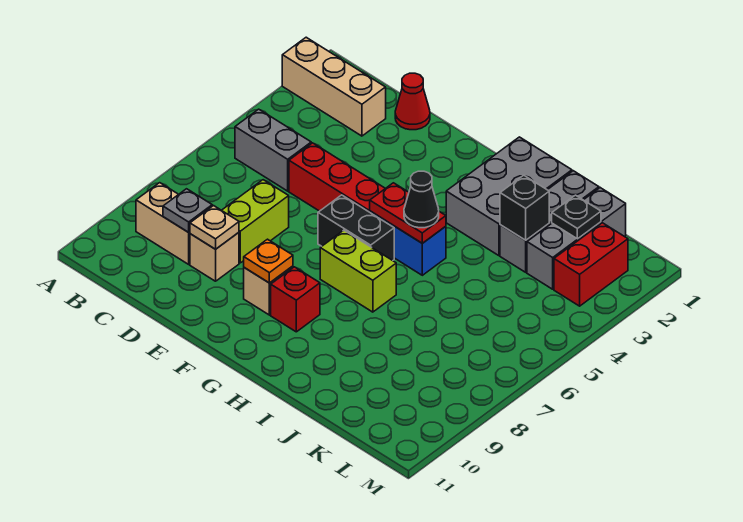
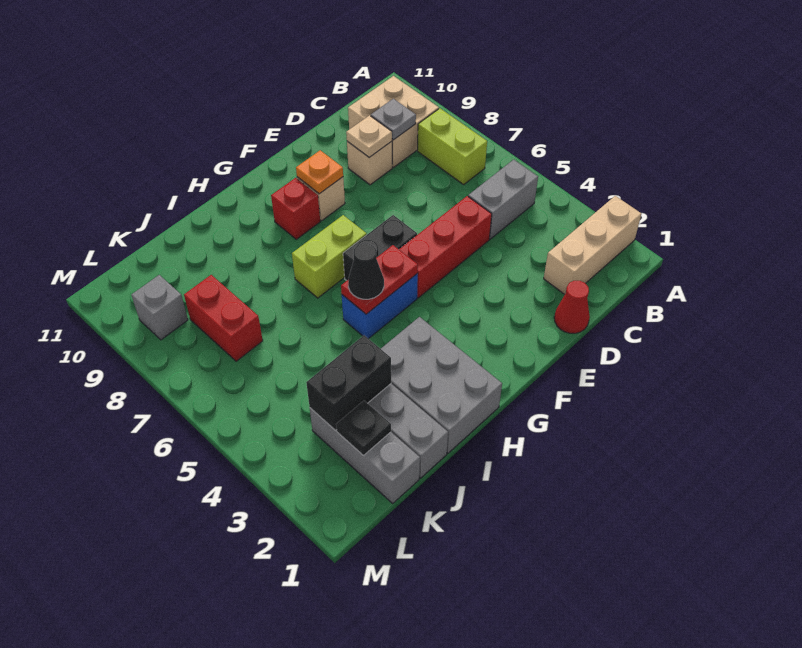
tan 1x2 brick [136,183,190,264] -> tan 2x2 brick [348,76,439,167]
lime 1x2 brick [222,180,289,263] -> lime 1x2 brick moved to [418,108,487,185]
black 1x1 brick [500,175,549,240] -> black 1x2 brick [306,335,391,431]
red 1x2 brick [554,223,628,306] -> red 1x2 brick moved to [184,275,263,361]
none -> grey 1x1 brick [132,275,188,340]

